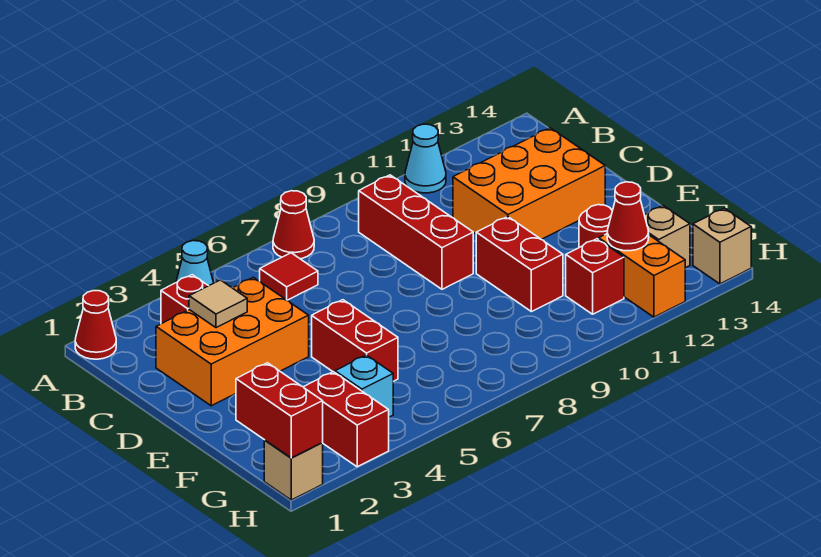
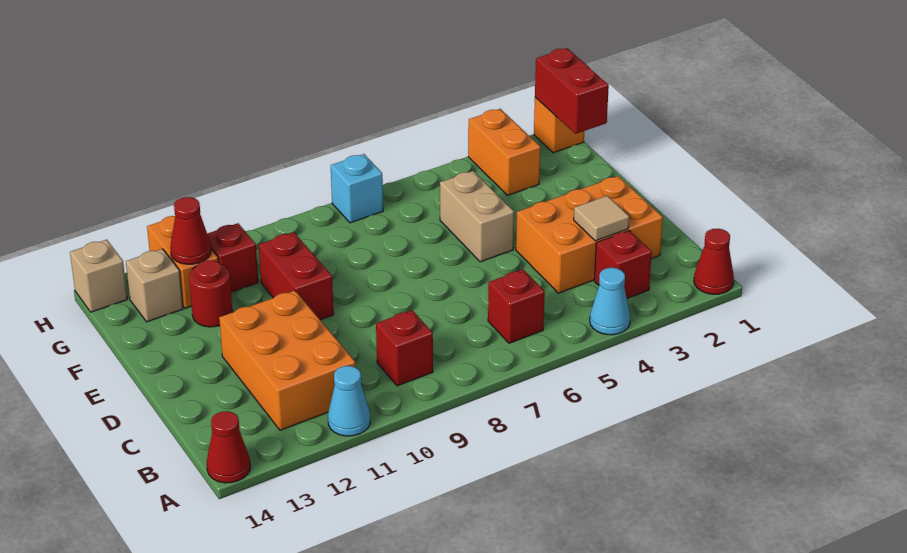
red 1x1 cone [273,191,314,259] -> red 1x1 cone moved to [207,411,250,483]
red 1x1 tile [260,253,318,300] -> red 1x1 brick [488,270,545,343]
red 1x3 brick [359,175,473,289] -> red 1x1 brick [376,310,433,386]
orange 2x3 brick [453,128,605,239] -> orange 2x3 brick turned to [219,291,356,430]
red 1x2 brick [312,300,398,381] -> tan 1x2 brick [440,171,514,262]
red 1x2 brick [304,372,389,467] -> orange 1x2 brick [468,109,540,195]
cyan 1x1 brick [335,355,393,417] -> cyan 1x1 brick moved to [331,154,383,223]
tan 1x1 brick [264,440,323,500] -> orange 1x1 brick [534,97,584,153]

